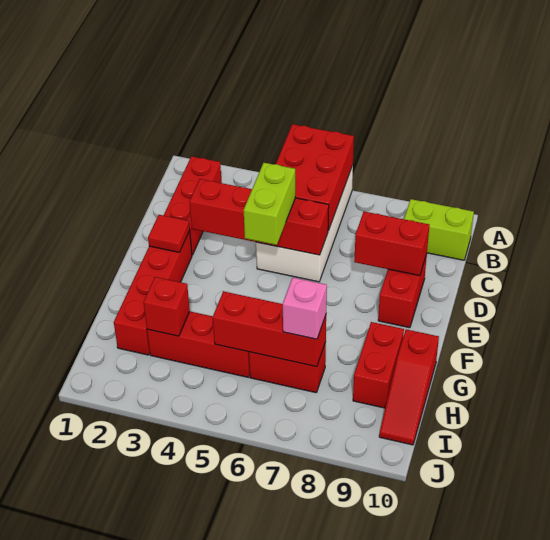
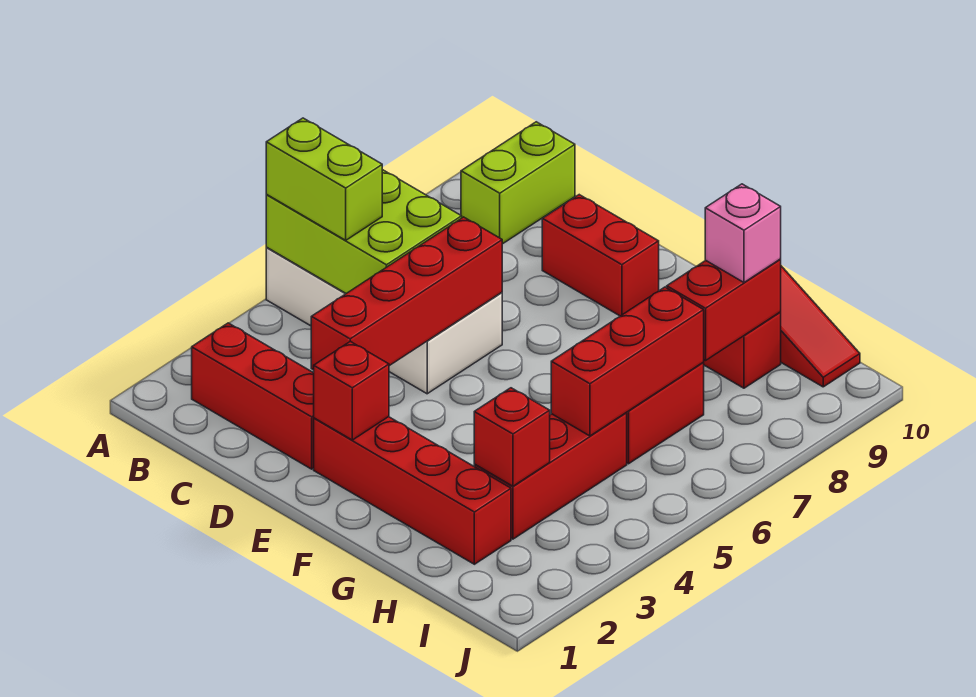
red 2x3 brick [276,124,354,231] -> lime 2x3 brick [266,170,462,293]
lime 1x2 brick [244,163,295,245] -> lime 1x2 brick moved to [266,118,382,240]
red 1x2 brick [354,211,429,276] -> red 1x2 brick moved to [667,260,781,361]
red 1x1 tile [148,215,190,252] -> red 1x1 brick [314,341,389,440]
pink 1x1 brick [283,278,327,339] -> pink 1x1 brick moved to [705,184,781,282]

